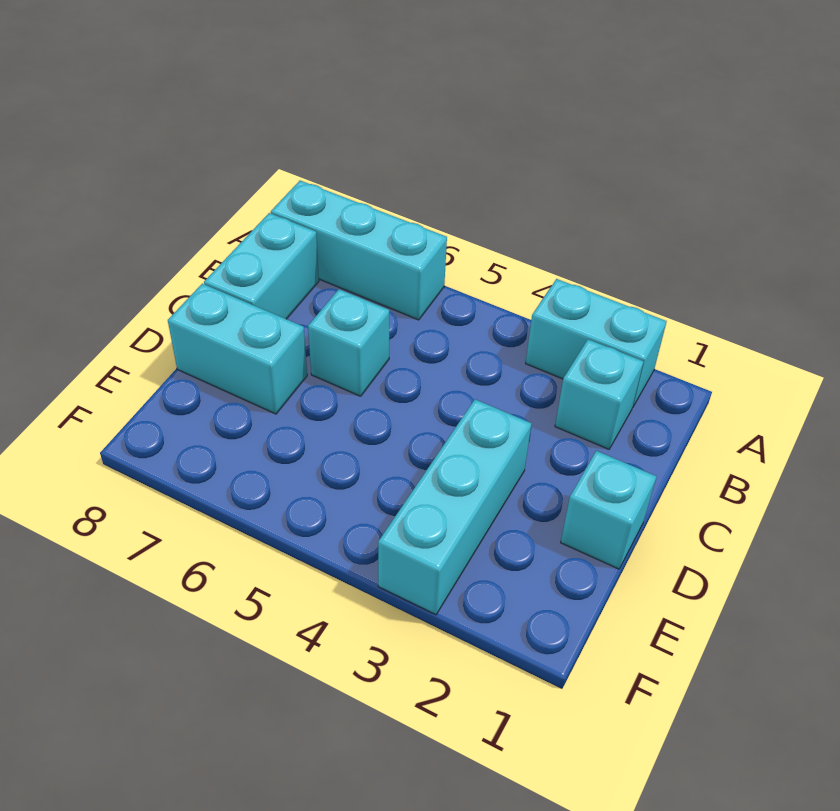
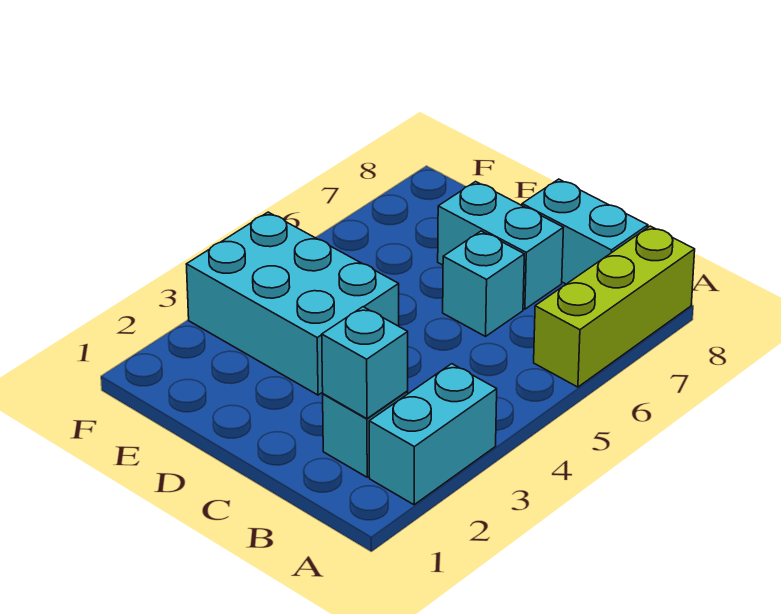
cyan 1x3 brick [271,181,447,320] -> lime 1x3 brick [534,226,695,387]
cyan 1x1 brick [561,451,657,569] -> cyan 1x1 brick moved to [322,307,408,419]
cyan 1x3 brick [378,399,532,615] -> cyan 2x3 brick [186,212,399,395]
cyan 1x2 brick [168,284,307,414] -> cyan 1x2 brick turned to [438,182,563,309]

